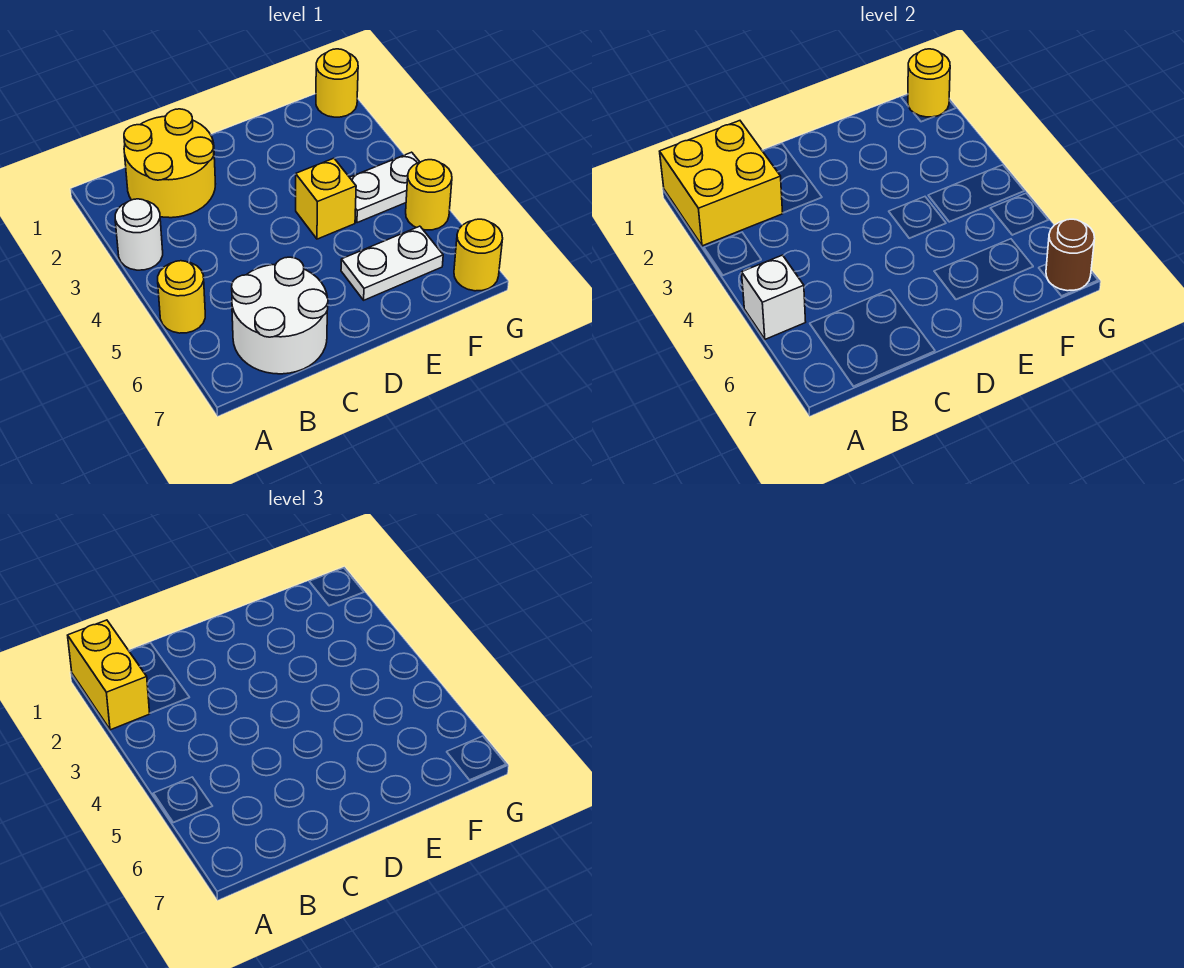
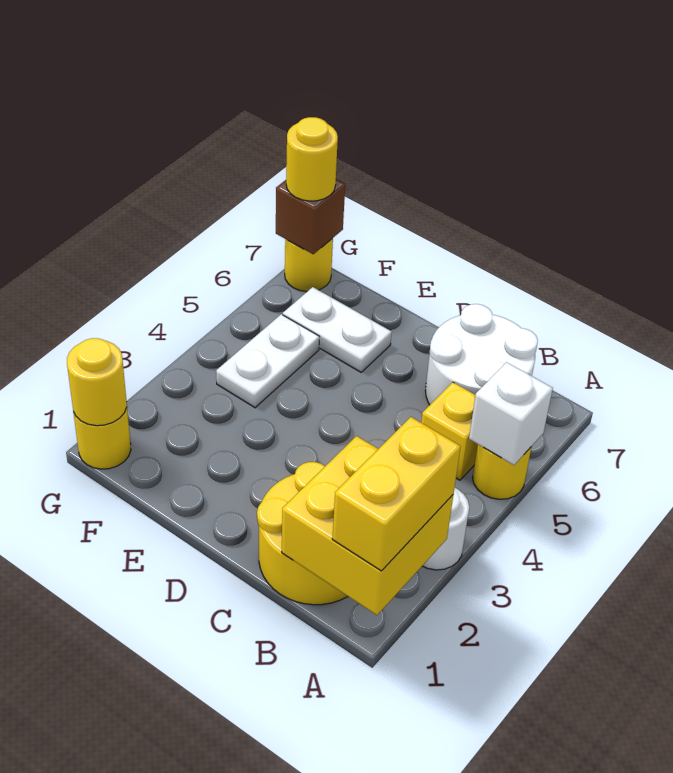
yellow 1x1 brick [296,158,356,239] -> yellow 1x1 brick moved to [421,382,478,480]
white 1x2 plate [350,152,419,223] -> white 1x2 plate turned to [216,314,319,408]
yellow 1x1 round brick [406,160,452,230] -> yellow 1x1 round brick moved to [286,117,338,201]
brown 1x1 round brick [1046,219,1095,291] -> brown 1x1 brick [276,179,345,254]

